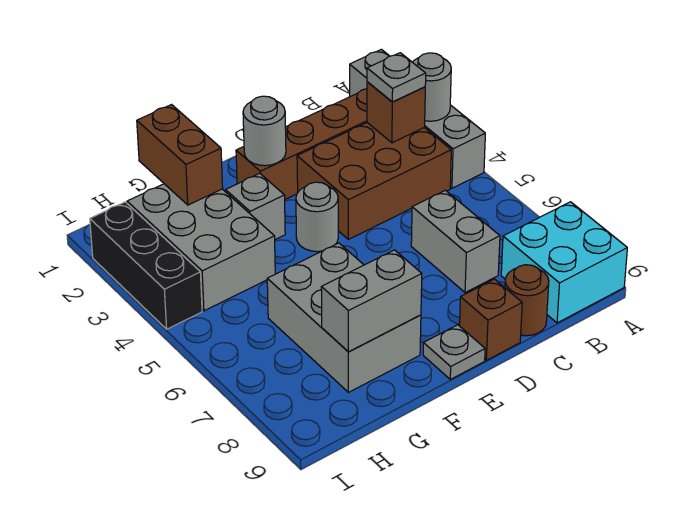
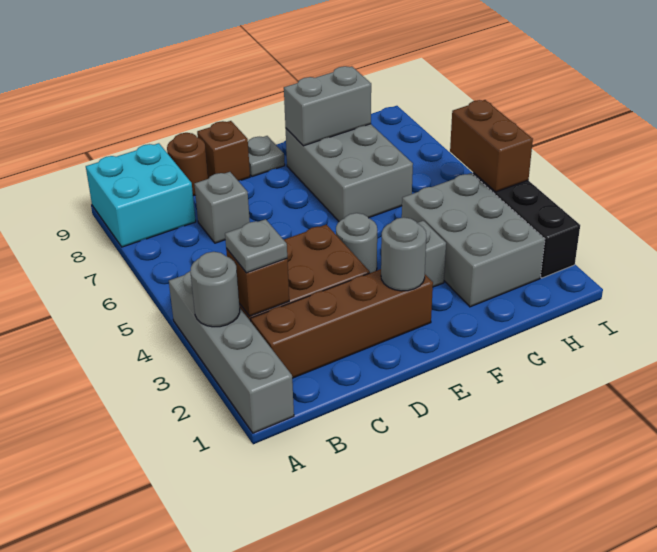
grey 1x2 brick [411,190,500,293] -> grey 1x1 brick [194,172,250,243]
brown 1x2 brick [137,105,223,205] -> brown 1x2 brick moved to [450,100,533,192]

